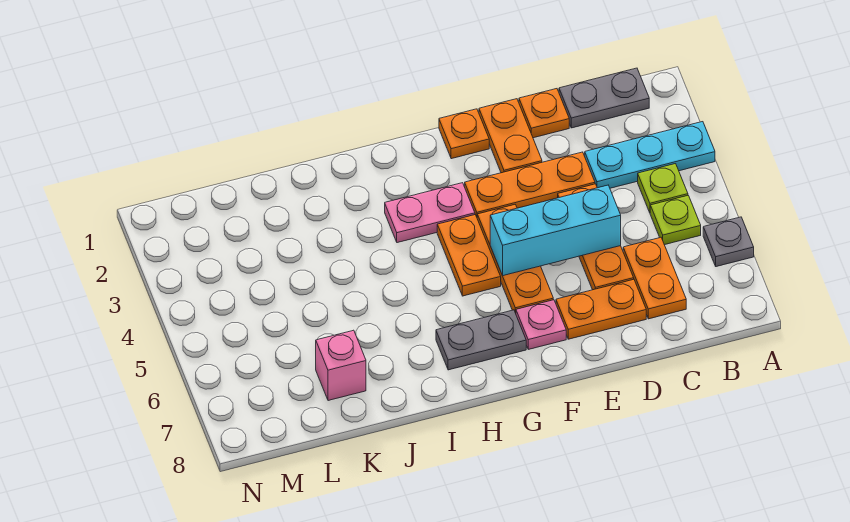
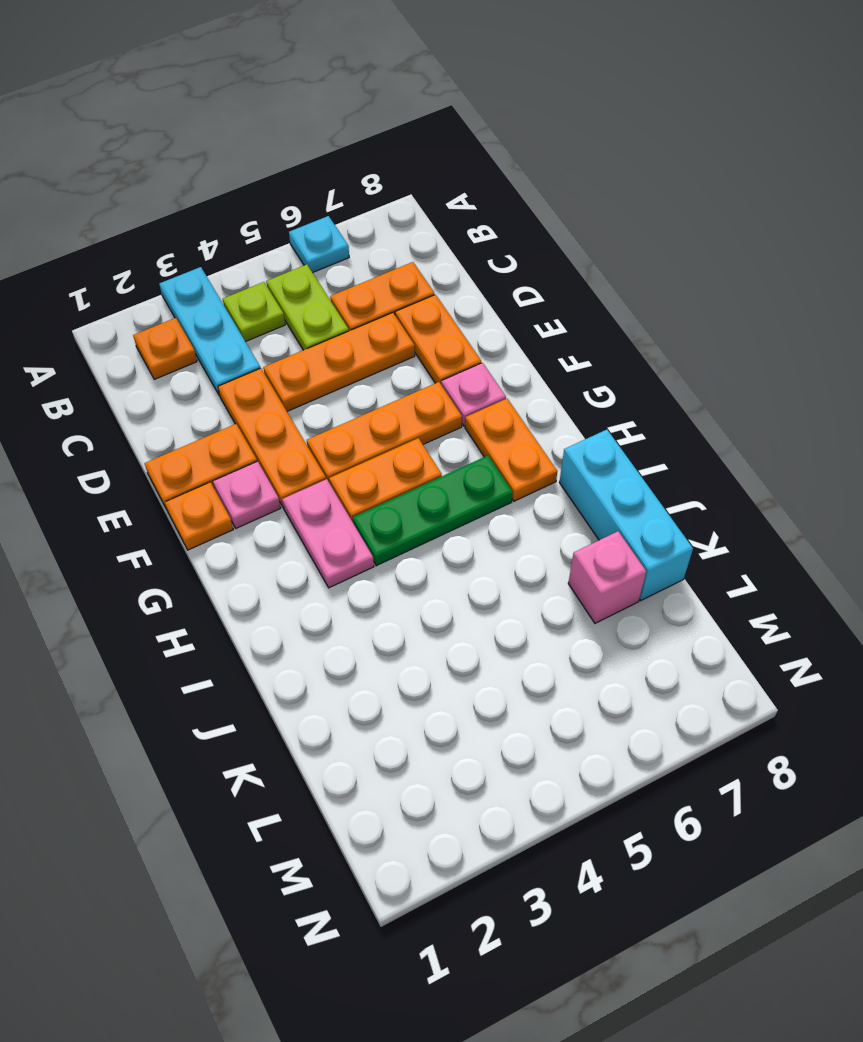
grey 1x1 plate [703,217,754,267] -> cyan 1x1 plate [289,216,349,273]
grey 1x2 plate [559,68,649,128] -> none
lime 1x1 plate [650,196,701,245] -> lime 1x2 plate [266,265,349,350]
orange 1x1 plate [519,89,569,138] -> orange 1x1 plate moved to [133,318,197,379]
cyan 1x3 brick [490,185,621,276] -> cyan 1x3 brick moved to [559,430,693,600]
none -> pink 1x1 plate [213,461,280,528]
grey 1x2 plate [436,310,526,370] -> orange 1x2 plate [465,399,557,501]
none -> green 1x3 plate [353,456,513,566]

